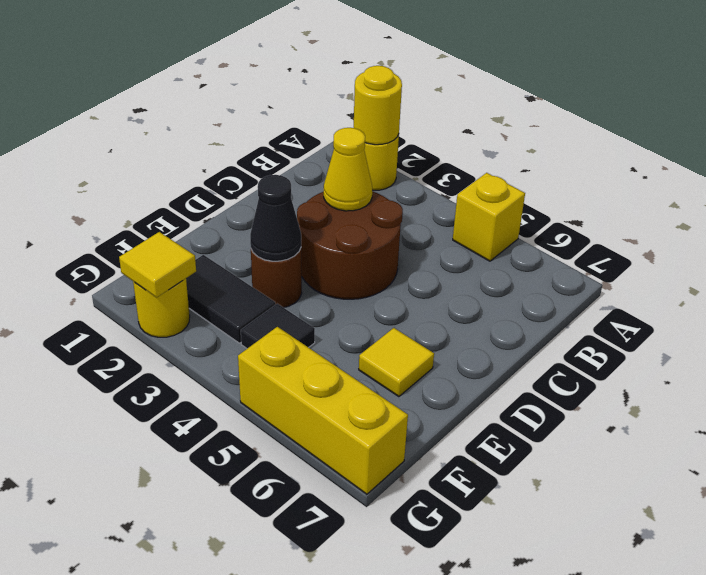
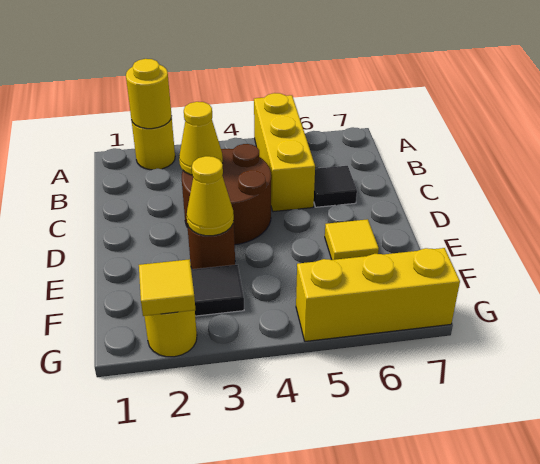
yellow 1x1 brick [453,173,525,261] -> yellow 1x3 brick [254,93,315,212]
black 1x1 cone [250,175,301,261] -> yellow 1x1 cone [187,156,234,236]
black 1x1 tile [241,304,315,348] -> black 1x1 tile moved to [314,166,357,207]

